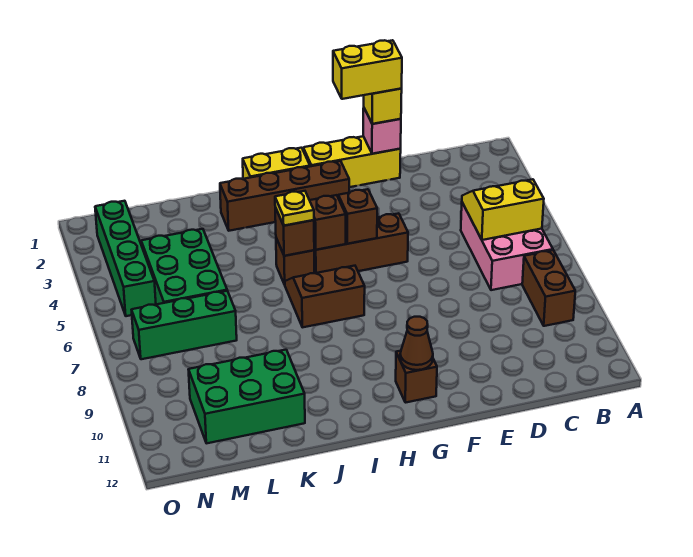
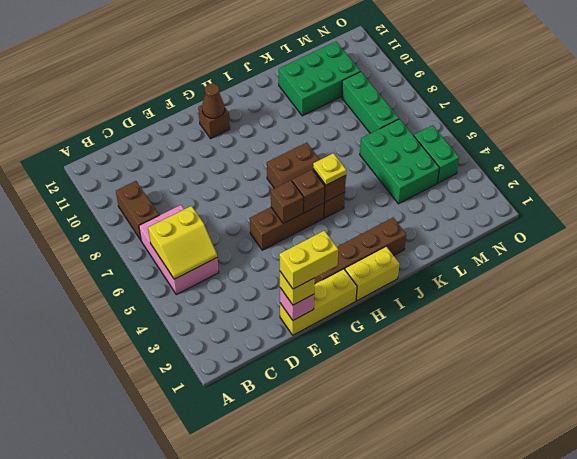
green 1x3 brick [132,291,237,359] -> green 1x3 brick turned to [342,72,399,133]
green 1x4 brick [95,201,156,316] -> green 1x2 brick [414,125,459,183]

